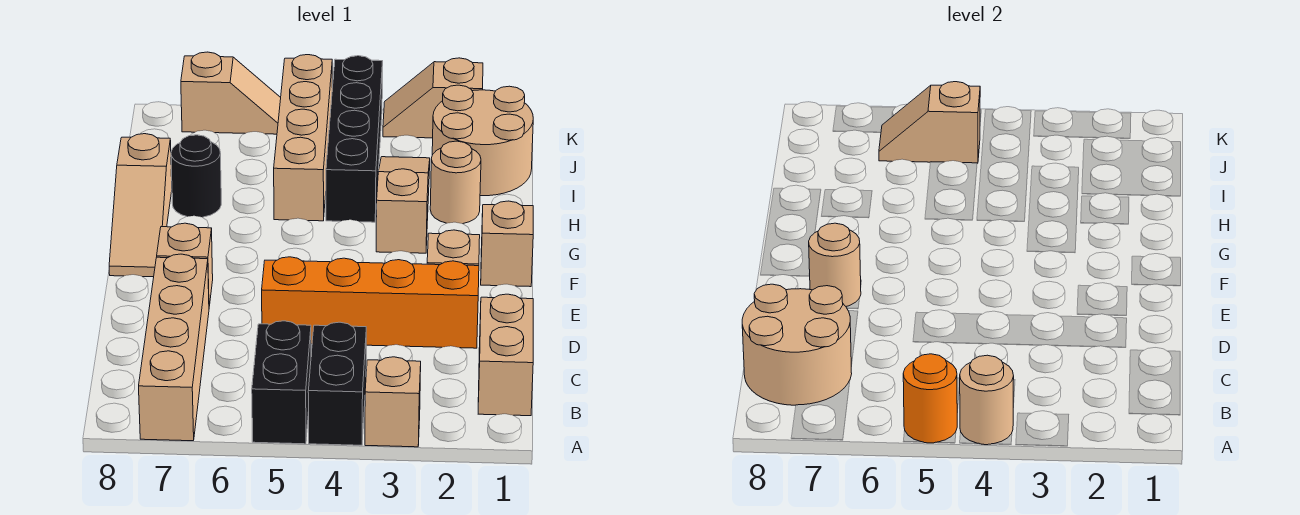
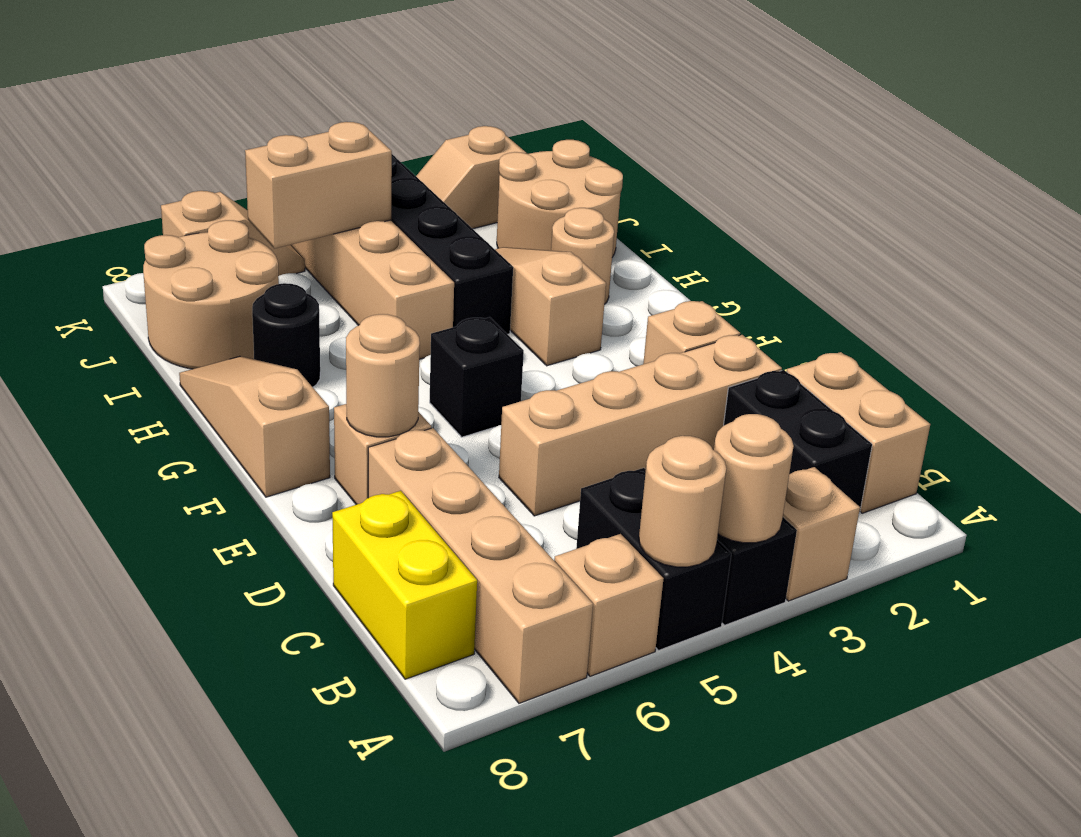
orange 1x1 round brick [903,354,957,443] -> tan 1x1 round brick [639,436,726,567]
none -> black 1x2 brick [724,370,872,514]
tan 2x2 round brick [742,284,852,405] -> tan 2x2 round brick moved to [143,220,279,369]
none -> yellow 1x2 brick [332,491,477,679]
orange 1x4 brick [262,257,479,348] -> tan 1x4 brick [499,335,782,516]
tan 1x1 brick [481,201,533,287] -> tan 1x1 brick moved to [554,534,664,676]
none -> black 1x1 brick [430,317,524,437]
tan 1x3 slope [109,134,172,277] -> tan 1x3 slope turned to [179,356,330,497]
tan 1x2 slope [879,82,980,163] -> tan 1x2 brick [245,122,392,249]

